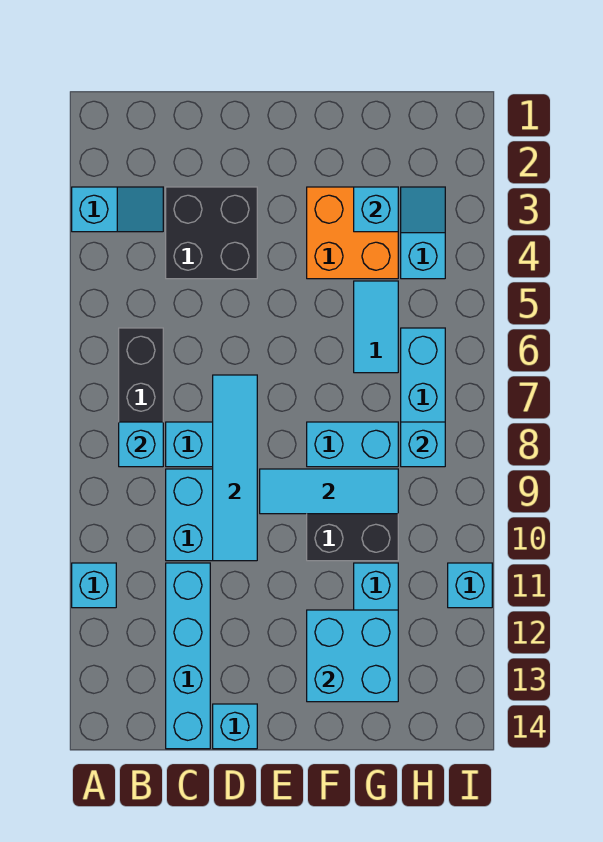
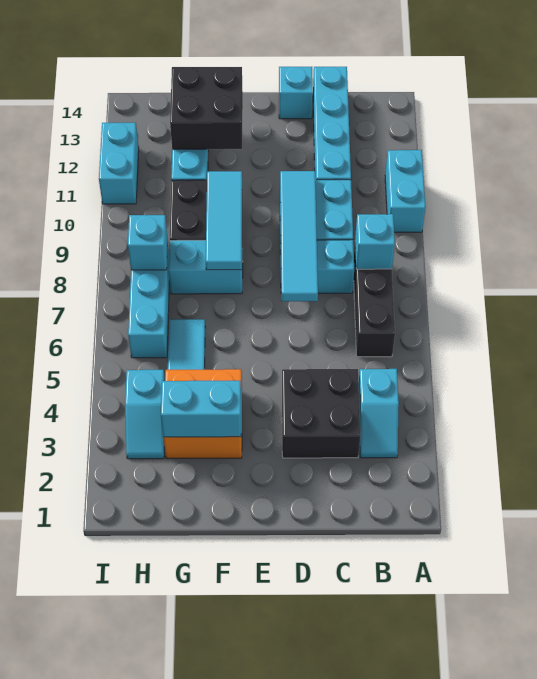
cyan 1x2 slope [72,187,163,232] -> cyan 1x2 slope turned to [359,369,399,458]
cyan 1x1 brick [72,563,116,608] -> cyan 1x2 brick [385,150,425,232]
cyan 1x3 tile [260,469,398,514] -> cyan 1x3 tile turned to [206,171,242,270]
cyan 2x2 brick [307,610,398,702] -> black 2x2 brick [170,67,243,149]
cyan 1x1 brick [354,187,398,232] -> cyan 1x2 brick [161,381,241,437]
cyan 1x1 brick [448,563,492,608] -> cyan 1x2 brick [99,123,139,204]

